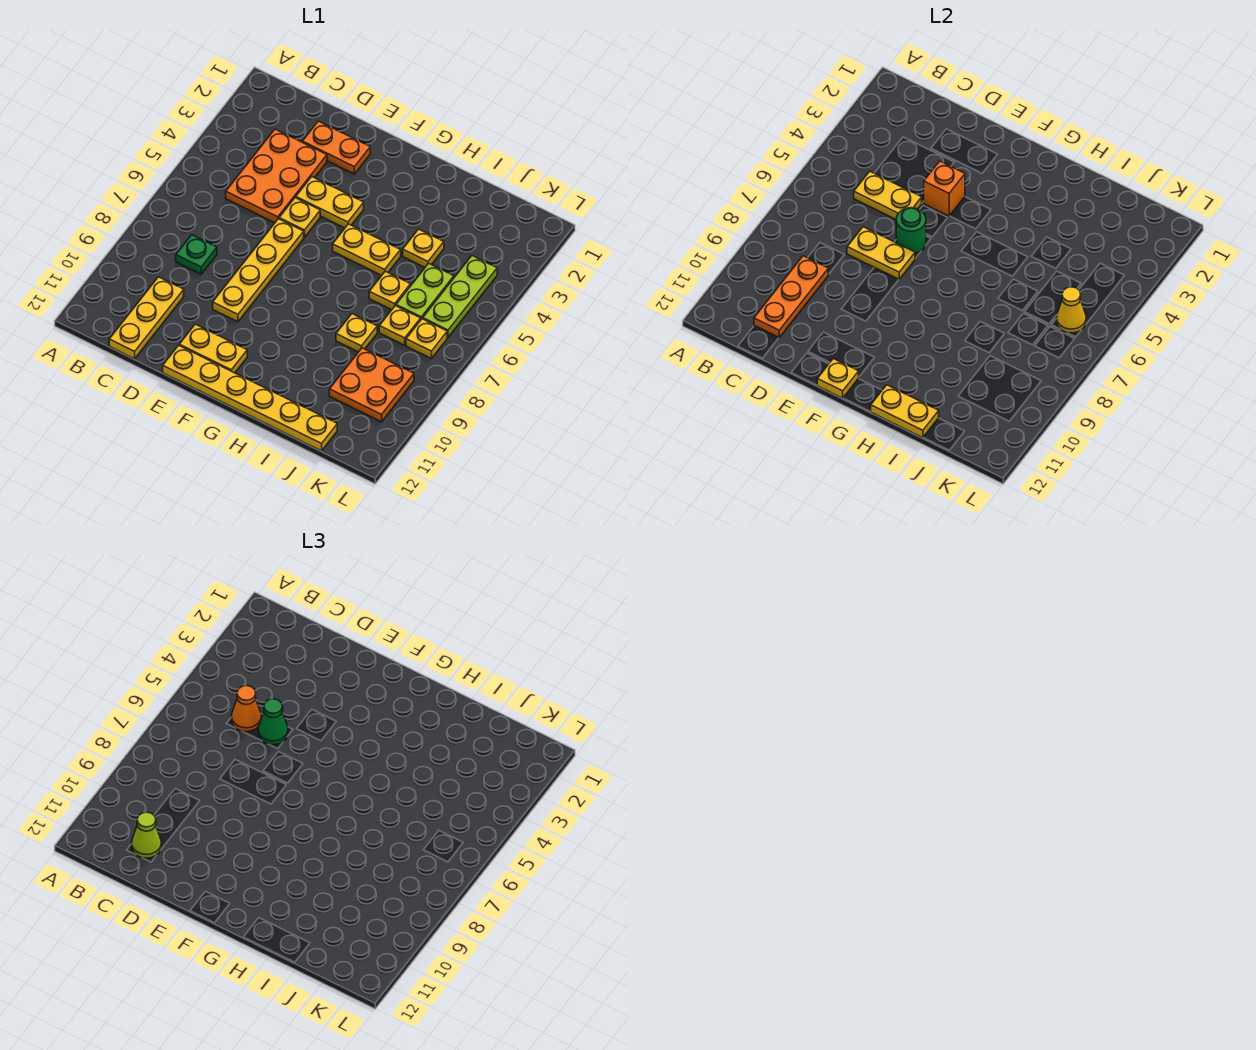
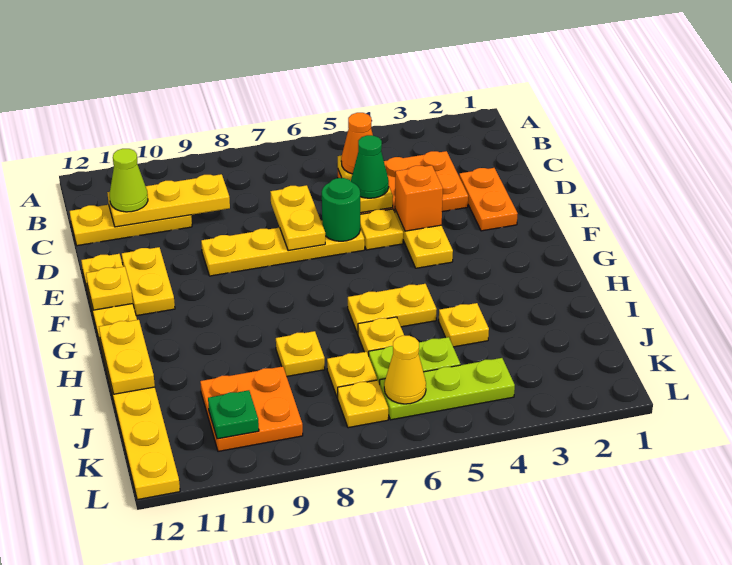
green 1x1 plate [176,235,217,274] -> green 1x1 plate moved to [208,390,259,439]
orange 1x3 plate [754,256,828,338] -> yellow 1x3 plate [107,174,230,227]
yellow 1x6 plate [163,345,337,451] -> yellow 1x8 plate [81,254,180,500]
yellow 1x2 plate [333,224,401,275] -> yellow 1x2 plate turned to [348,284,437,334]

